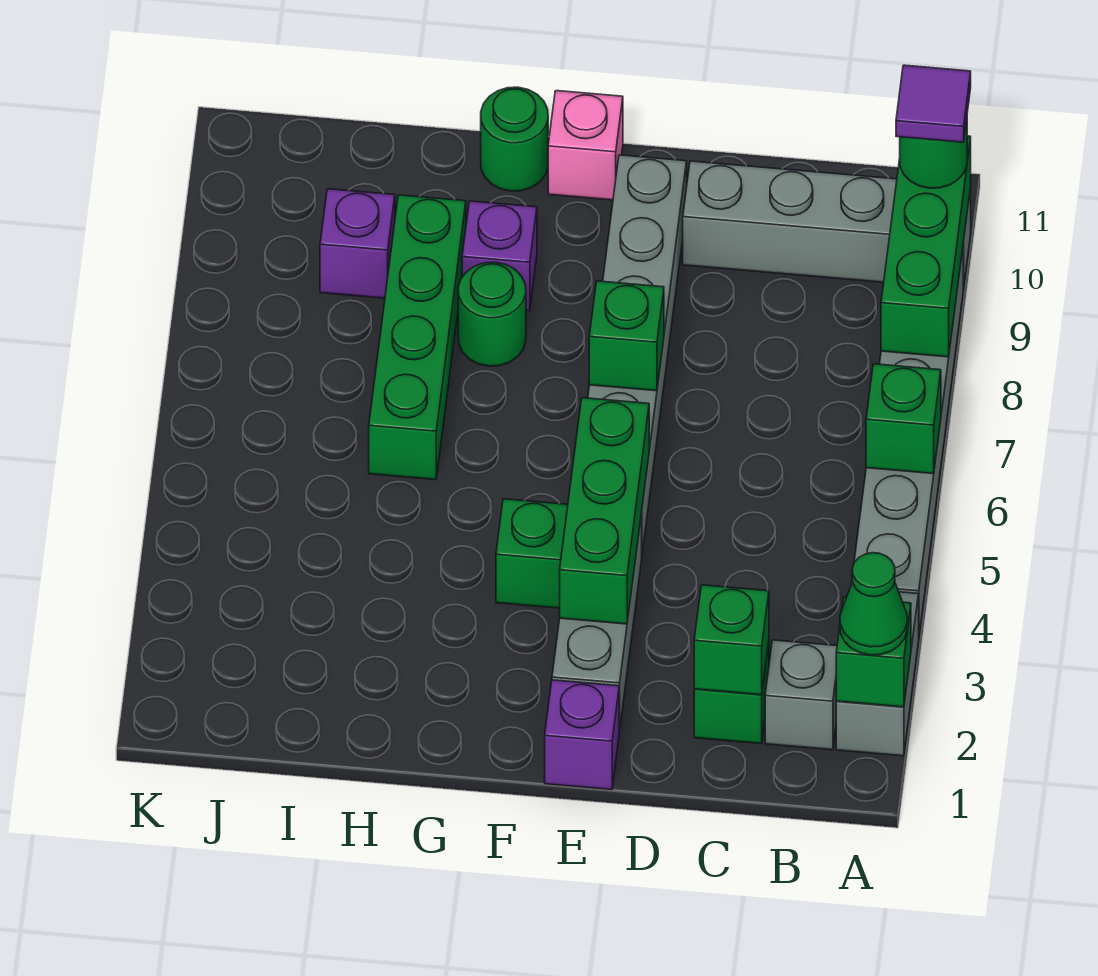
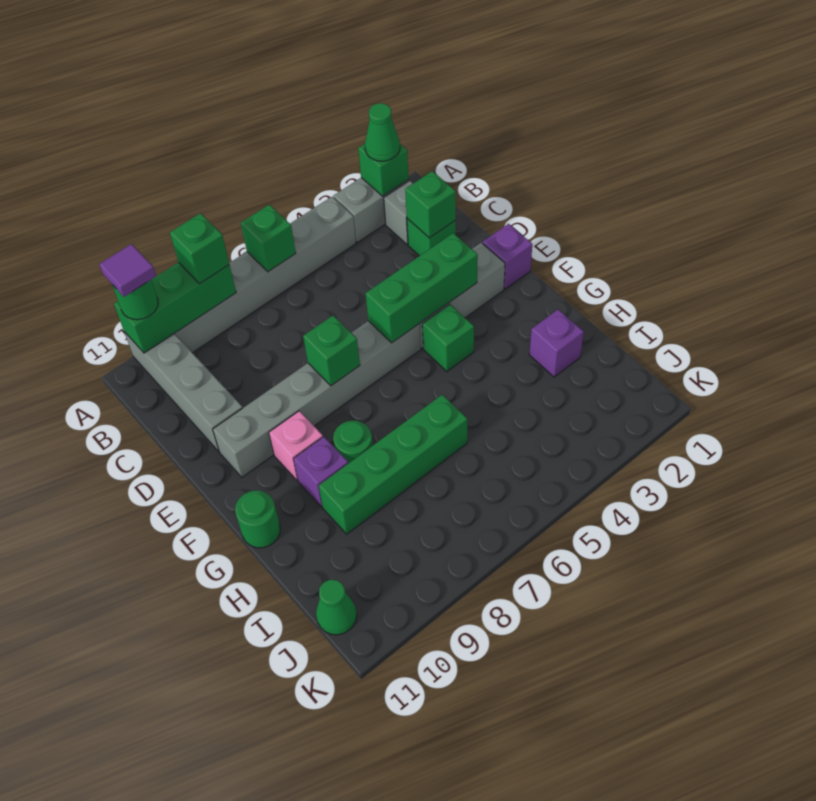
none -> green 1x1 brick [170,213,229,284]
pink 1x1 brick [548,91,623,200] -> pink 1x1 brick moved to [269,411,323,481]
purple 1x1 brick [320,189,395,298] -> purple 1x1 brick moved to [529,310,584,377]
none -> green 1x1 cone [316,580,357,635]

